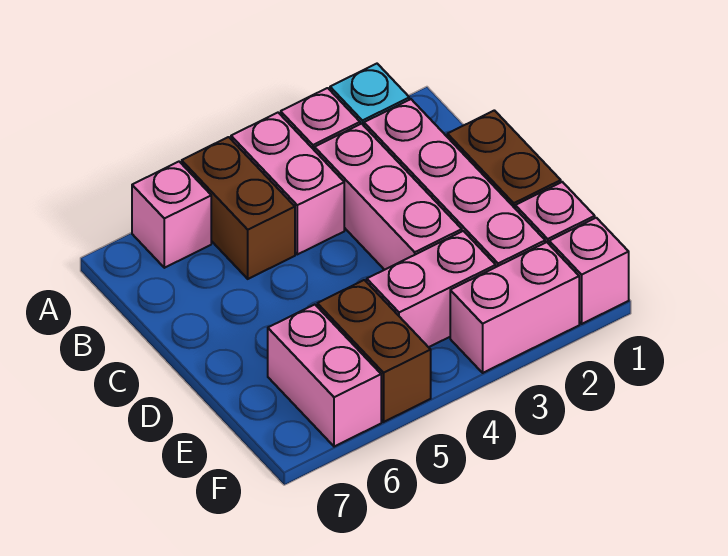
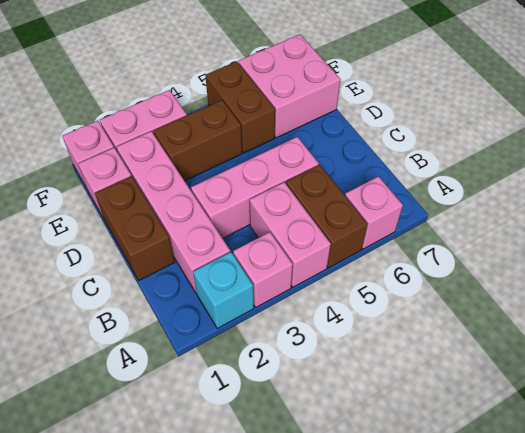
pink 1x3 brick [314,124,462,270] -> pink 1x3 brick turned to [191,137,319,238]
pink 1x2 brick [367,231,496,347] -> brown 1x2 brick [153,100,242,181]
pink 1x2 brick [268,305,381,447] -> pink 2x2 brick [239,35,341,138]

